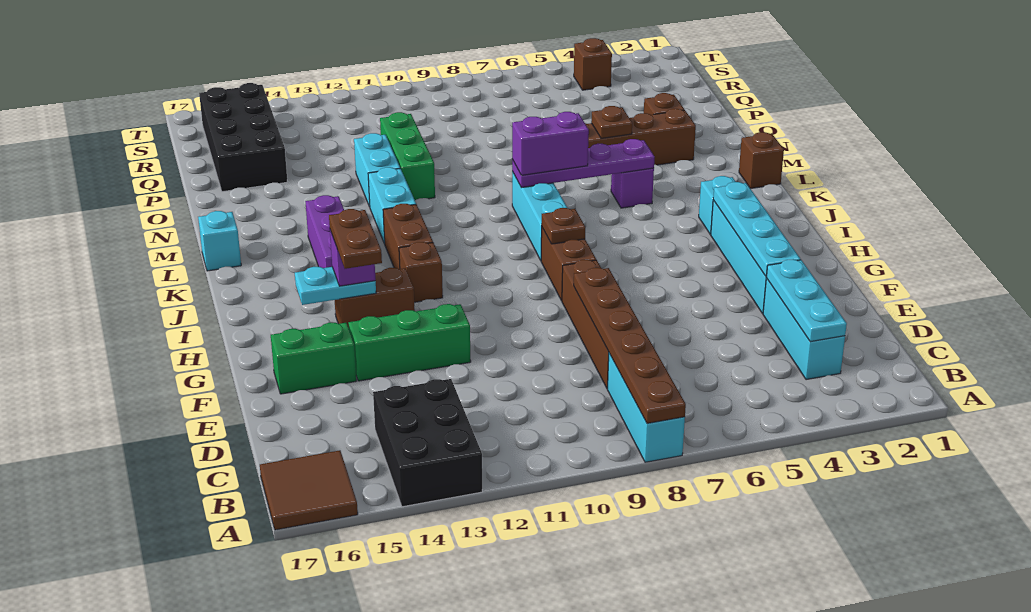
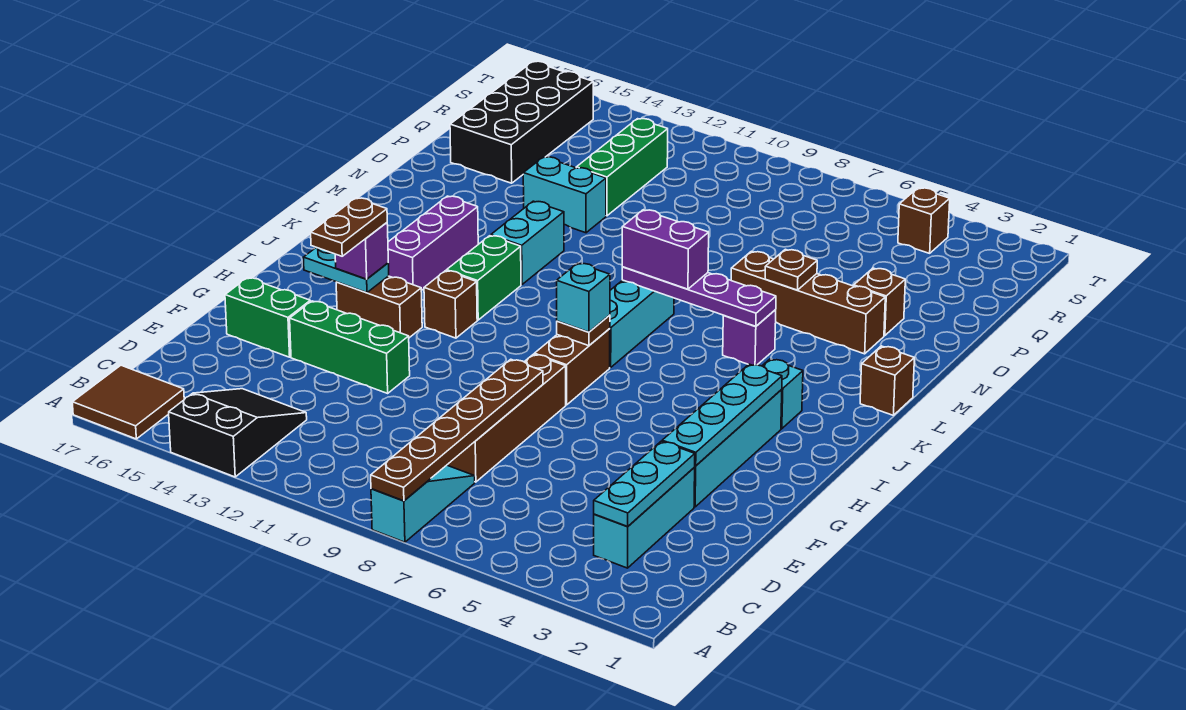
cyan 1x3 brick [608,353,685,462] -> cyan 1x3 slope [371,465,475,542]
black 2x3 brick [373,379,482,507] -> black 2x3 slope [169,389,307,477]
brown 1x2 brick [383,204,433,269] -> green 1x2 brick [447,236,521,320]
cyan 1x1 brick [198,211,241,271] -> cyan 1x1 brick moved to [557,263,610,332]
green 1x3 brick [380,112,435,200] -> green 1x3 brick moved to [576,119,668,216]
cyan 1x2 brick [354,133,400,207] -> cyan 1x2 brick turned to [523,157,606,233]

